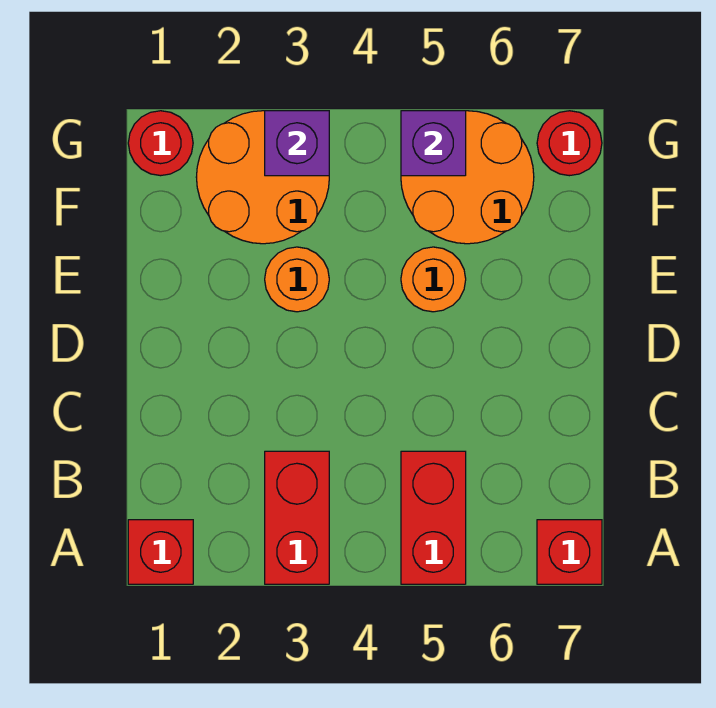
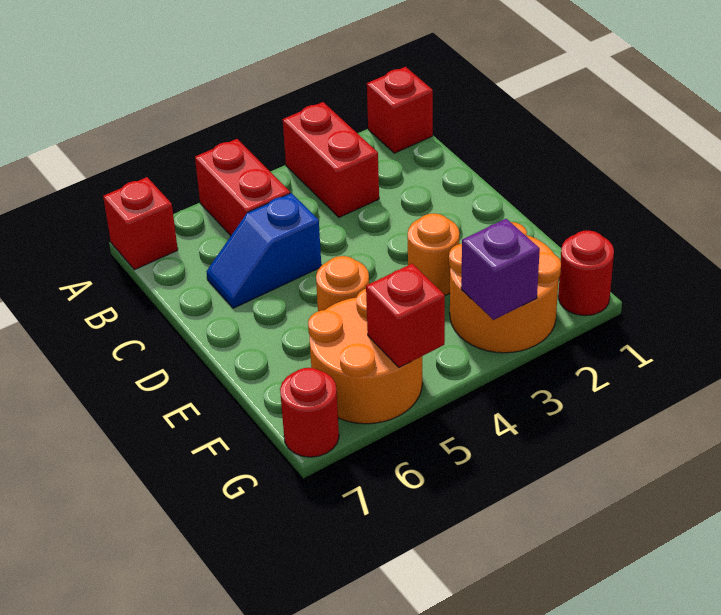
none -> blue 1x2 slope [207,193,321,308]
purple 1x1 brick [401,111,466,176] -> red 1x1 brick [366,264,445,368]

